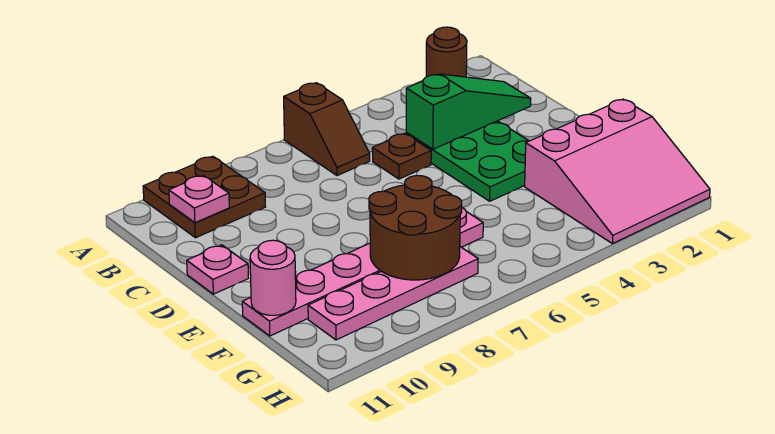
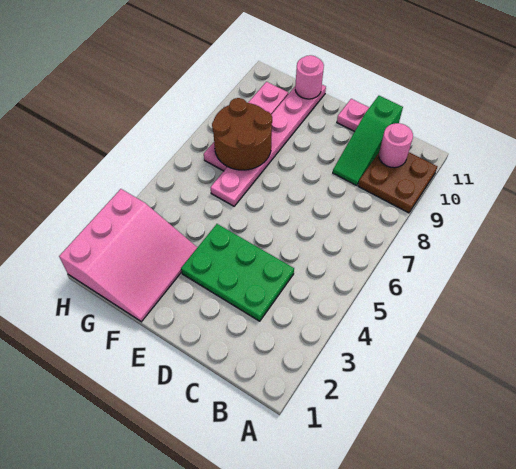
brown 1x1 round brick [426,27,467,77] -> none
brown 1x2 slope [284,83,370,176] -> none
pink 1x1 plate [169,175,229,223] -> pink 1x1 round brick [379,123,413,168]
green 1x3 slope [406,74,531,149] -> green 1x3 slope moved to [333,96,403,185]
brown 1x1 plate [372,133,431,179] -> none
pink 3x3 slope [525,99,710,244] -> pink 3x3 slope turned to [59,189,197,322]

